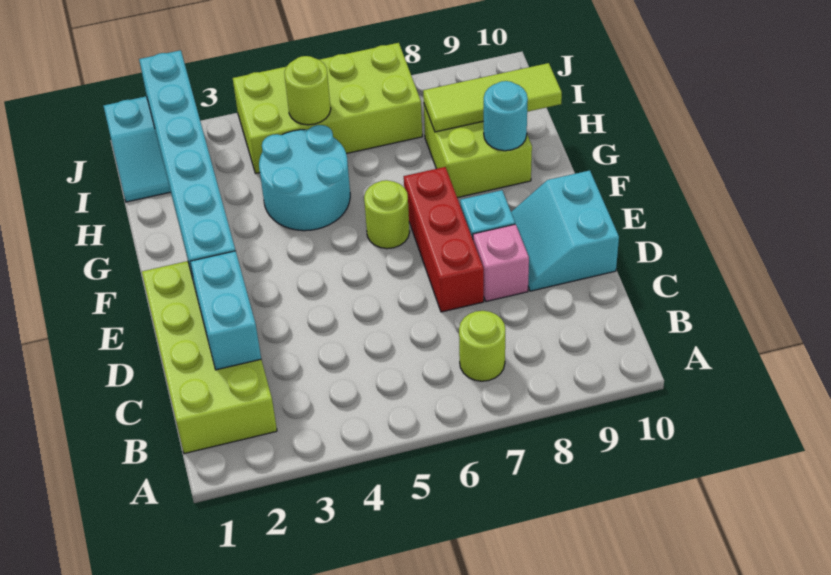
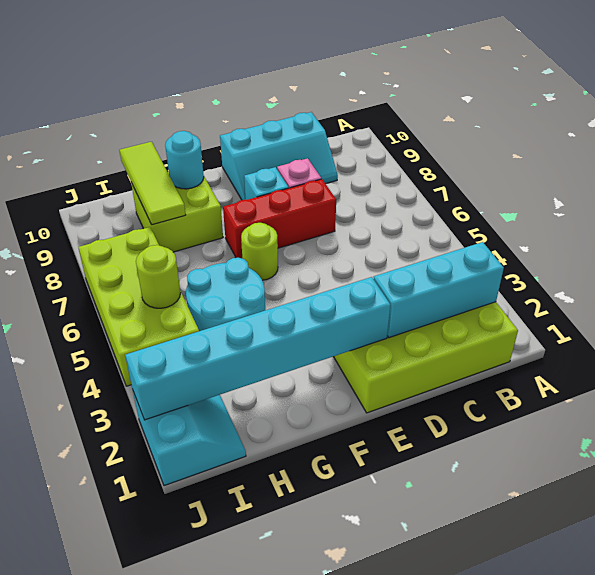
lime 1x1 round brick [459,311,505,381] -> none
cyan 1x2 brick [190,251,261,370] -> cyan 1x3 brick [374,242,504,338]
cyan 2x2 slope [511,170,619,291] -> cyan 2x3 slope [220,112,338,200]

